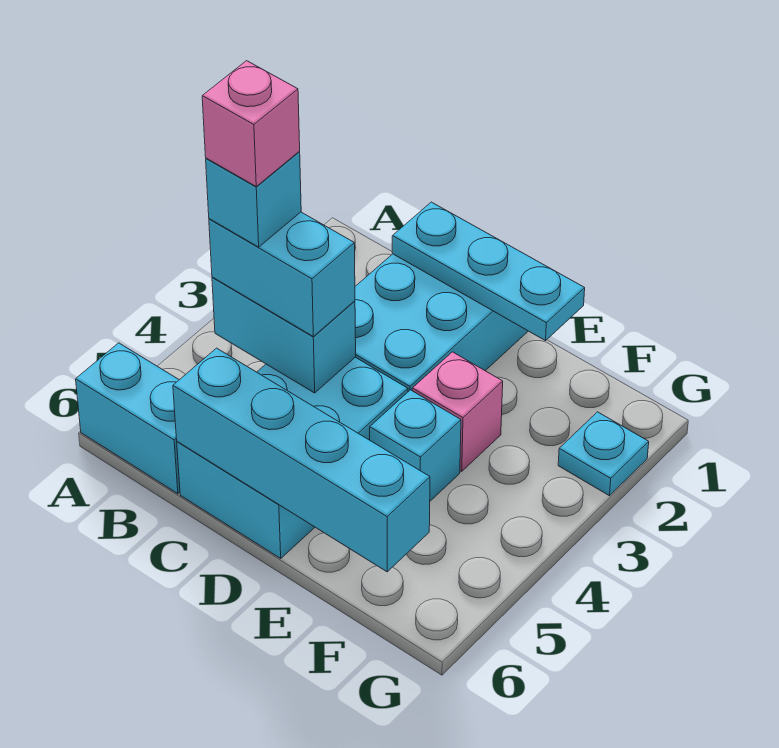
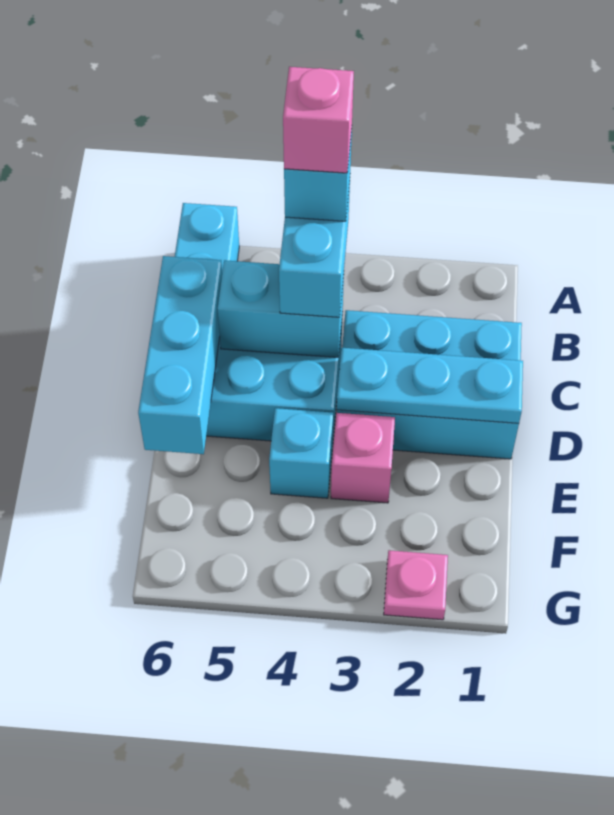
cyan 1x2 brick [212,277,356,393] -> cyan 1x2 brick turned to [218,260,344,357]
cyan 1x3 plate [392,202,585,341] -> cyan 1x3 plate turned to [337,348,523,423]
cyan 1x4 brick [173,348,430,572] -> cyan 1x3 brick [138,256,222,454]
cyan 1x1 plate [558,412,649,496] -> pink 1x1 plate [384,550,448,620]

